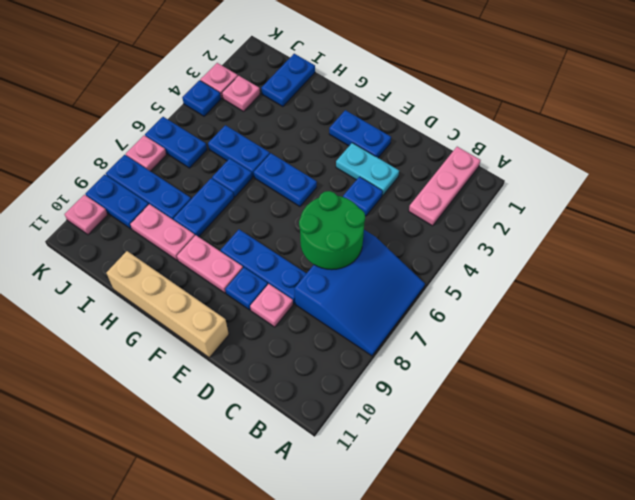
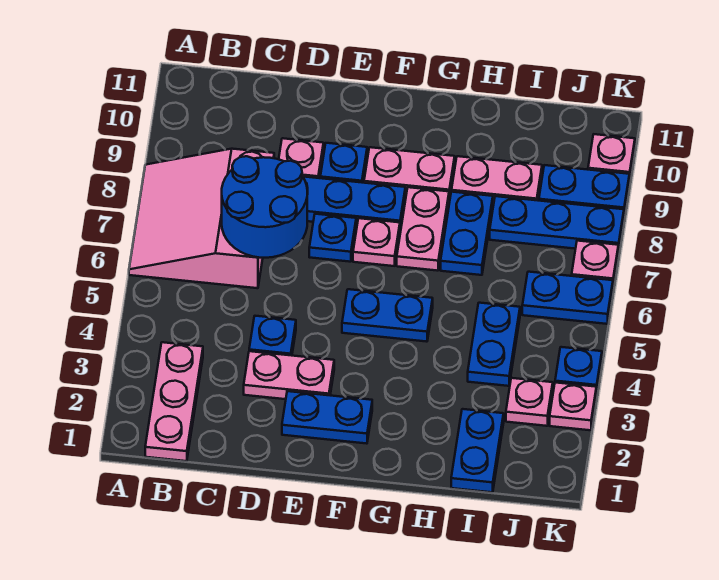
blue 3x3 slope [294,230,425,356] -> pink 3x3 slope [129,149,274,288]
green 2x2 round brick [299,191,365,270] -> blue 2x2 round brick [222,156,307,258]
cyan 1x2 plate [336,143,399,196] -> pink 1x2 plate [244,351,334,399]
tan 1x4 brick [106,251,229,357] -> none
none -> pink 1x1 plate [353,218,400,266]
none -> pink 1x2 plate [397,187,449,271]
blue 1x2 plate [208,125,270,177] -> blue 1x2 plate turned to [468,303,520,386]
blue 1x1 plate [212,158,252,197] -> blue 1x1 plate moved to [309,214,356,262]

